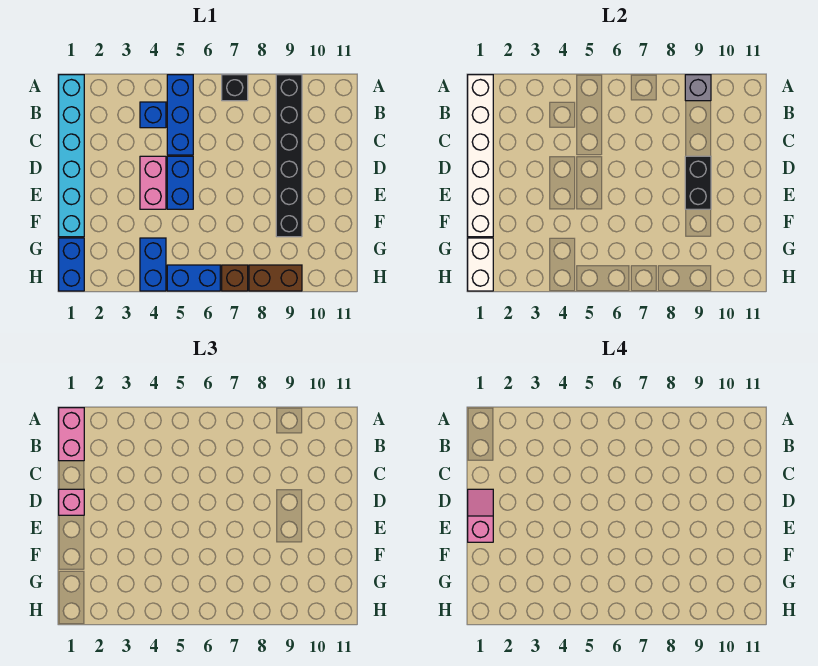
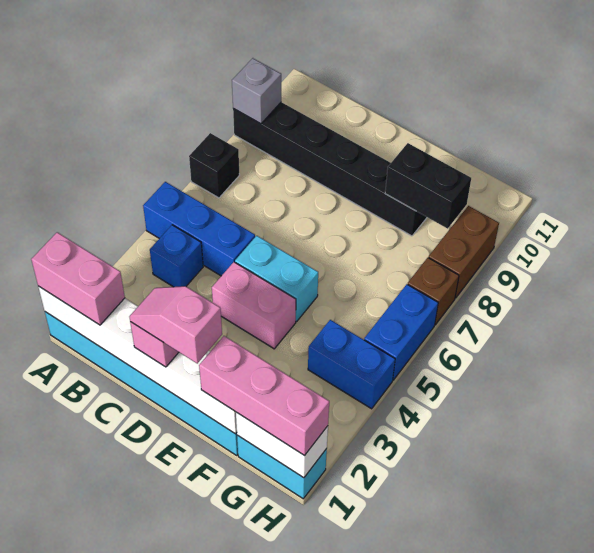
blue 1x2 brick [167,156,193,209] -> cyan 1x2 brick [235,236,318,321]
black 1x2 brick [685,156,711,209] -> black 1x2 brick moved to [385,143,471,229]
none -> pink 1x3 brick [199,336,329,456]
blue 1x2 brick [59,238,84,291] -> cyan 1x2 brick [237,435,327,499]

